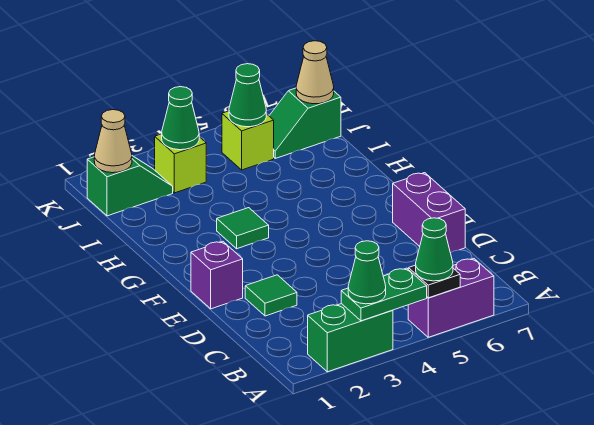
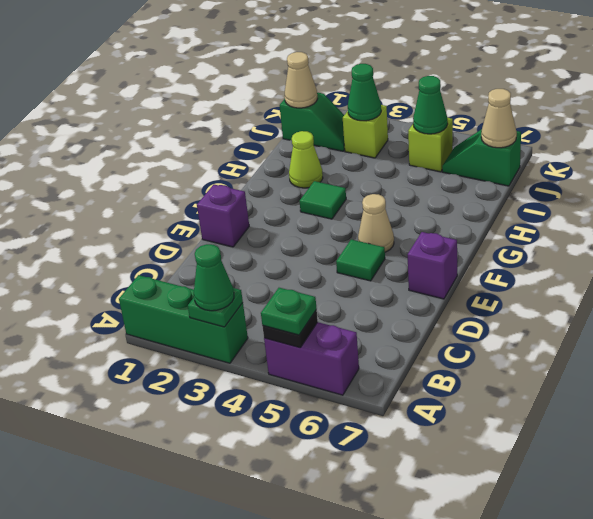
green 1x2 brick [308,304,393,372] -> green 1x3 brick [119,275,248,363]
green 1x2 plate [341,268,427,321] -> green 1x1 plate [188,288,243,327]
green 1x1 cone [416,218,453,281] -> green 1x1 plate [261,288,317,335]
green 1x1 tile [245,275,297,316] -> green 1x1 tile moved to [336,239,385,281]
purple 1x2 brick [393,173,465,253] -> purple 1x1 brick [407,232,457,299]
none -> tan 1x1 cone [358,194,394,252]
none -> lime 1x1 cone [289,131,323,188]

